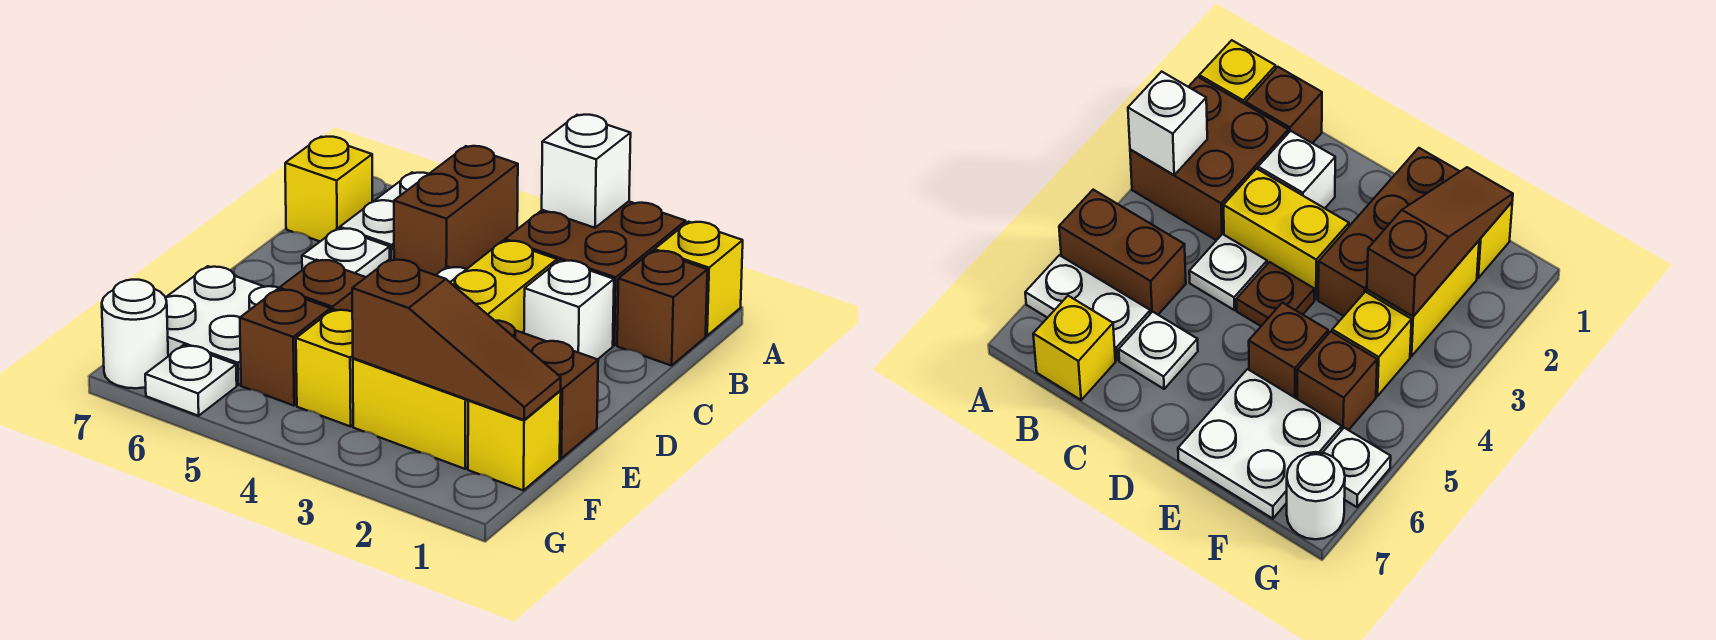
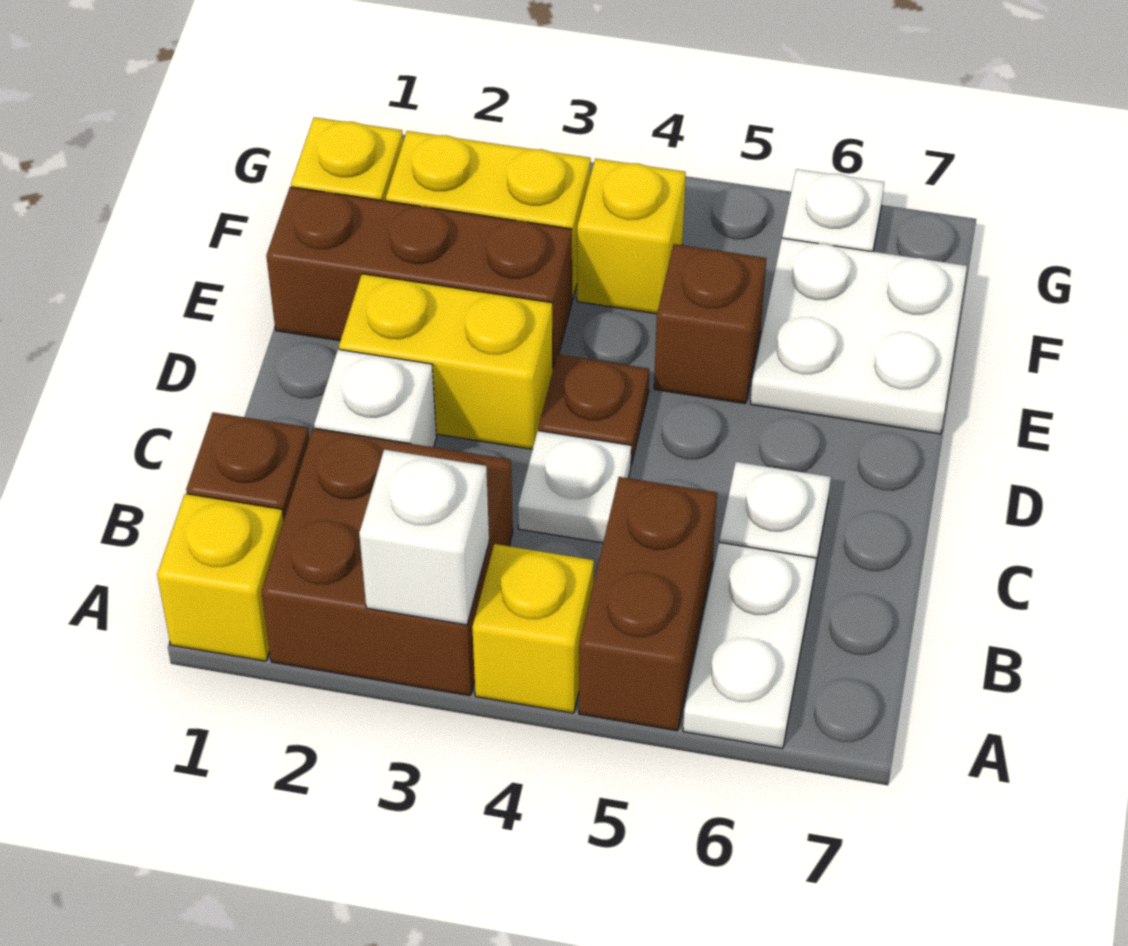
yellow 1x1 brick [285,137,373,241] -> yellow 1x1 brick moved to [472,544,594,713]
yellow 1x2 brick [450,241,557,333] -> yellow 1x2 brick turned to [339,274,553,449]
brown 1x3 slope [352,259,561,420] -> none
brown 1x1 brick [240,289,331,406] -> none
white 1x1 round brick [102,280,168,388] -> none

